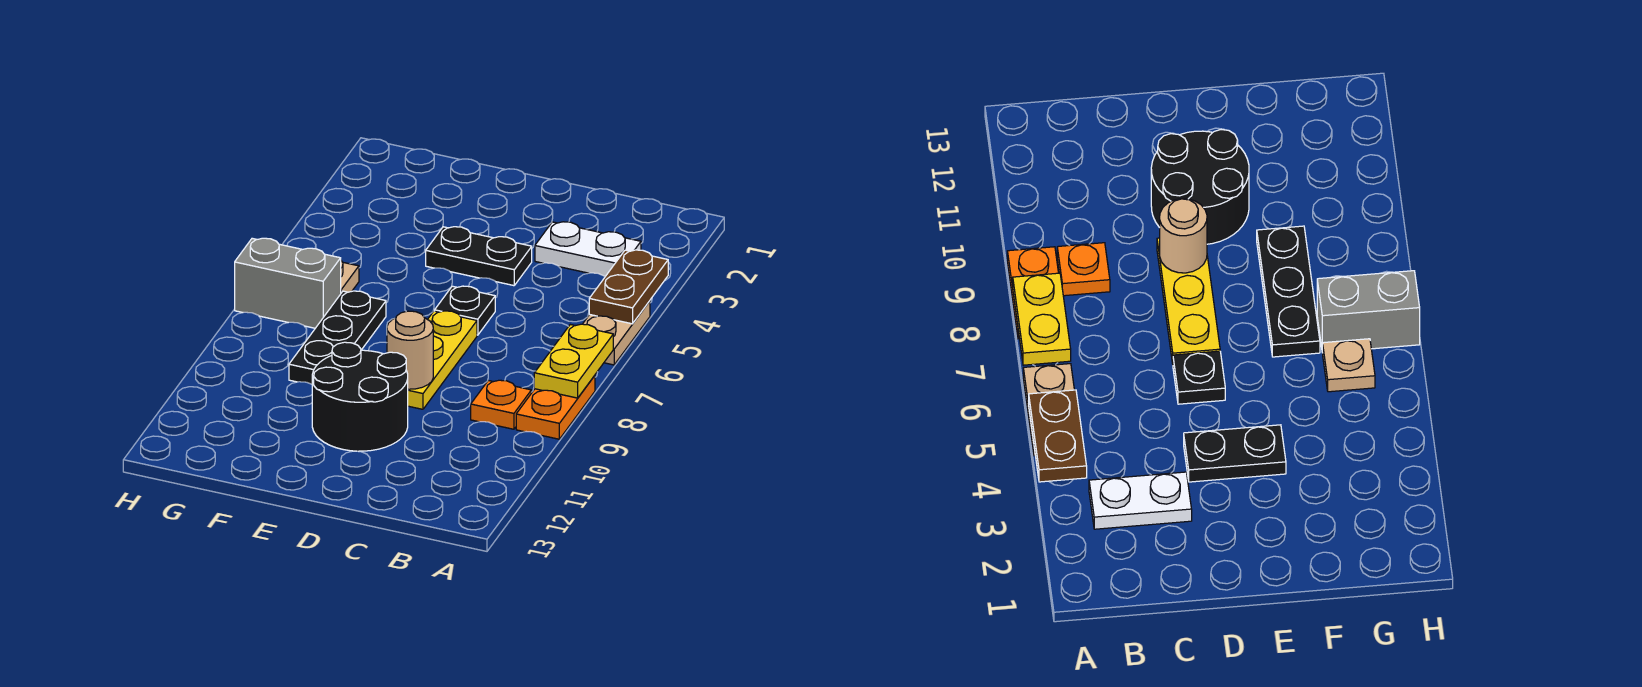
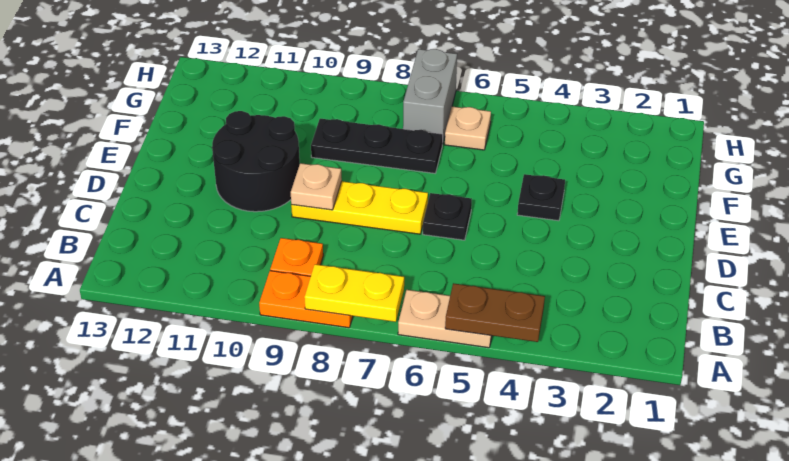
white 1x2 plate [535,222,641,277] -> none
black 1x2 plate [426,227,532,286] -> black 1x1 plate [517,174,565,221]
tan 1x1 round brick [387,311,433,389] -> tan 1x1 plate [291,163,342,210]

